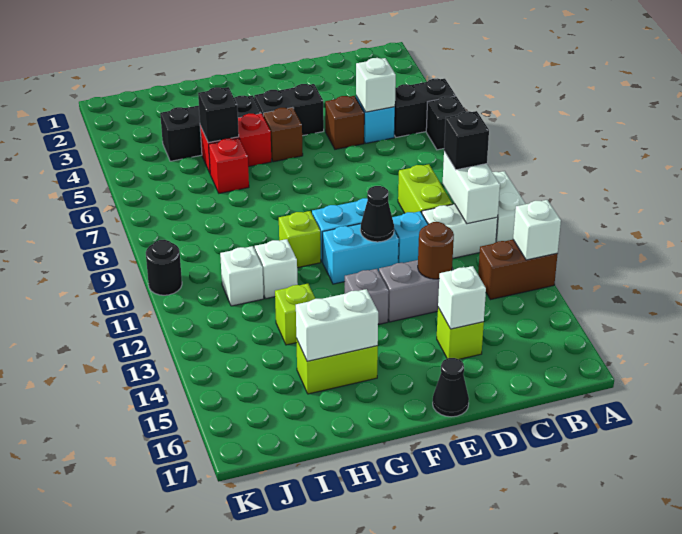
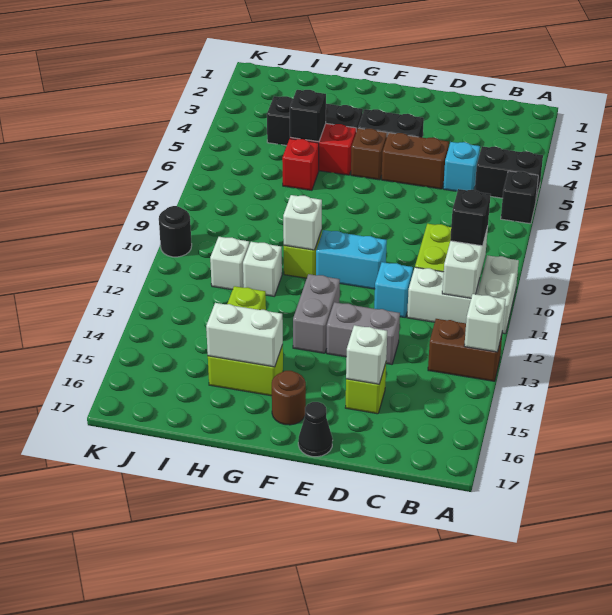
white 1x1 brick [356,58,396,112] -> white 1x1 brick moved to [283,195,322,250]
brown 1x1 brick [325,96,364,149] -> brown 1x2 brick [382,133,449,189]
brown 1x1 round brick [418,222,454,279] -> brown 1x1 round brick moved to [272,371,306,425]
cyan 1x2 brick [323,224,399,284] -> none
black 1x1 cone [360,186,394,242] -> none
grey 1x1 brick [344,269,389,325] -> grey 1x2 brick [293,274,340,353]

